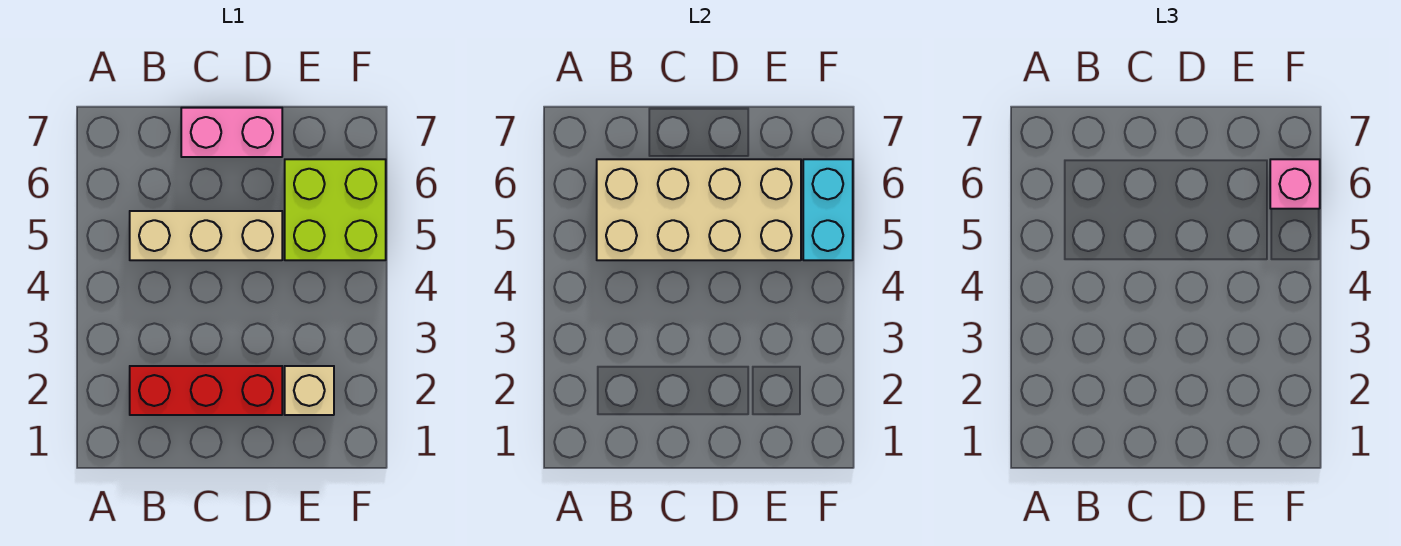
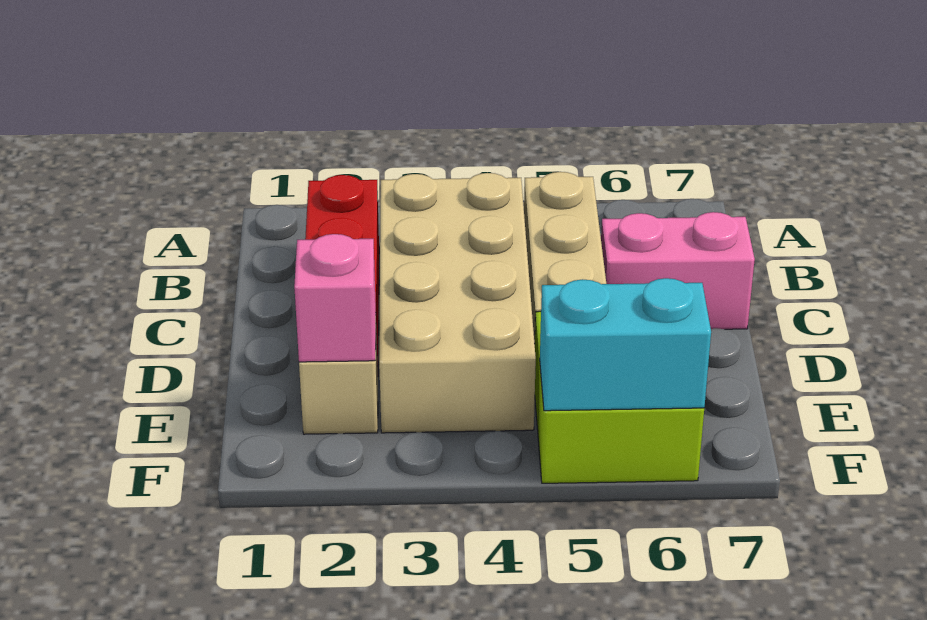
tan 2x4 brick [597,159,801,260] -> tan 2x4 brick moved to [379,173,536,433]
pink 1x2 brick [181,108,282,157] -> pink 1x2 brick turned to [601,212,755,329]
pink 1x1 brick [1270,159,1320,209] -> pink 1x1 brick moved to [294,234,376,362]

